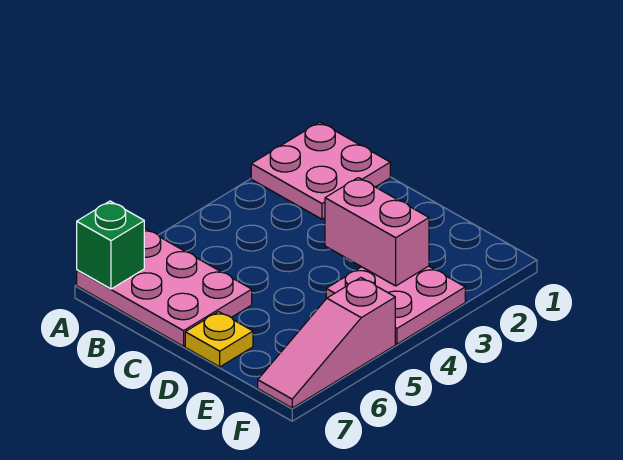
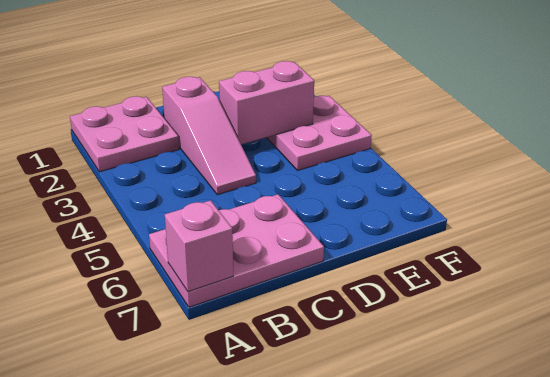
green 1x1 brick [77,201,144,289] -> pink 1x1 brick [165,200,233,292]
yellow 1x1 plate [185,312,253,367] -> none
pink 1x3 slope [258,278,395,408] -> pink 1x3 slope moved to [162,77,256,195]

